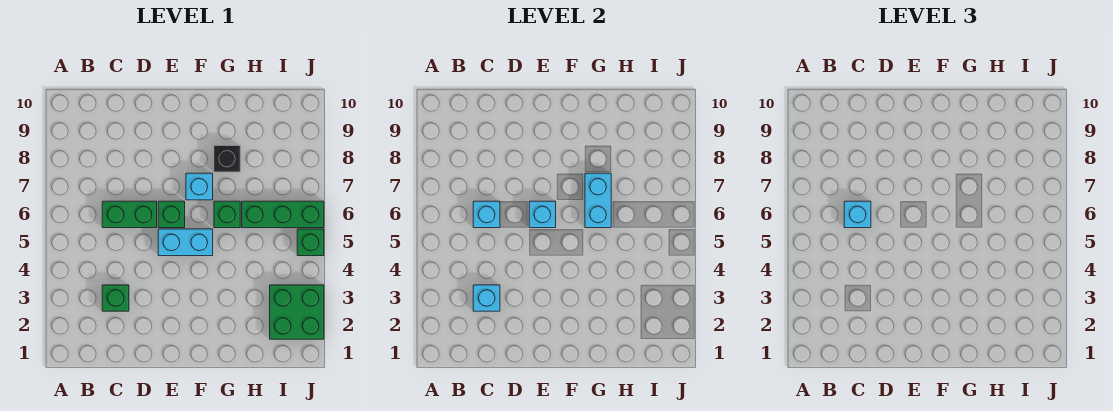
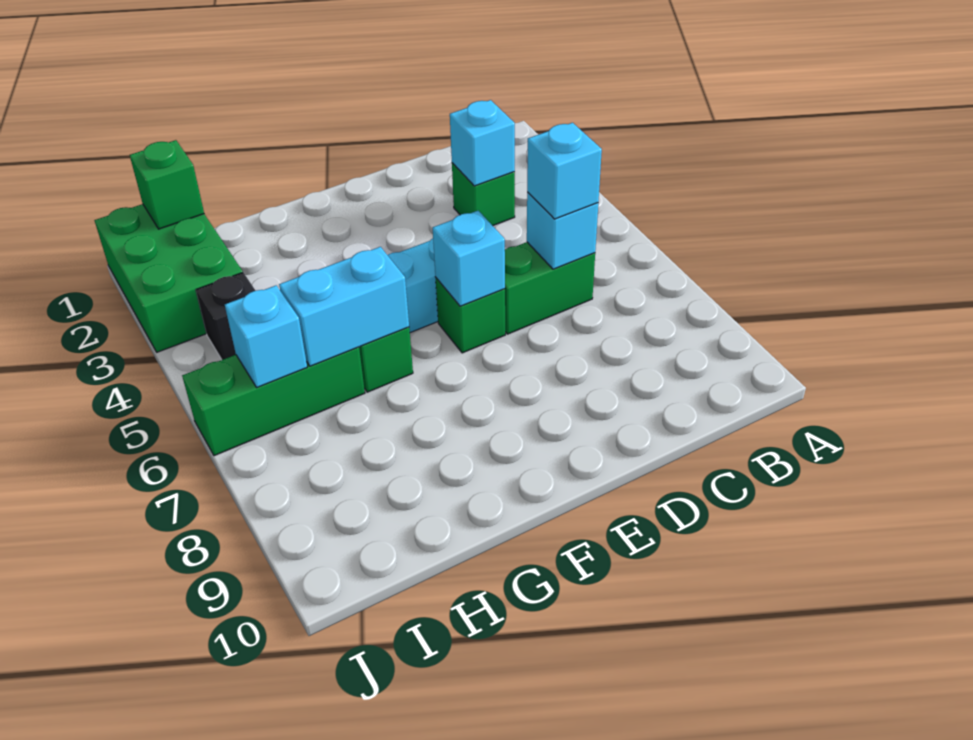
cyan 1x1 brick [186,173,213,200] -> cyan 1x1 brick moved to [225,285,307,387]
cyan 1x2 brick [585,173,611,228] -> cyan 1x2 brick turned to [279,247,409,366]
black 1x1 brick [214,146,240,172] -> black 1x1 brick moved to [196,273,256,360]
green 2x2 brick [270,285,324,339] -> green 2x3 brick [94,204,243,352]
green 1x1 brick [297,229,324,256] -> green 1x1 brick moved to [130,140,204,229]

